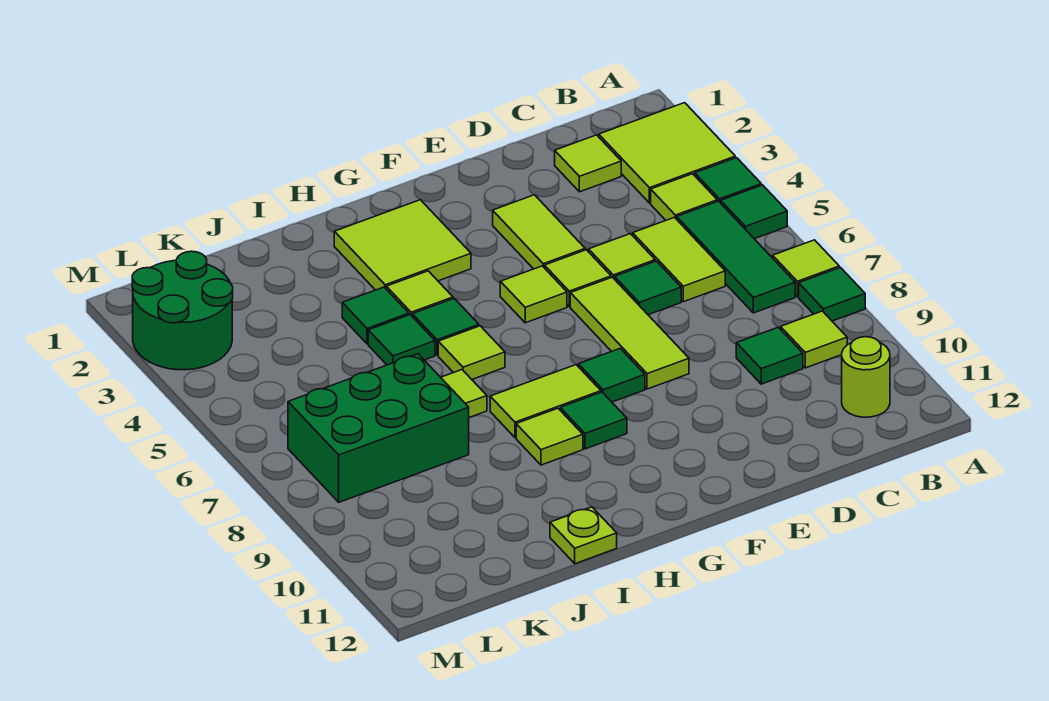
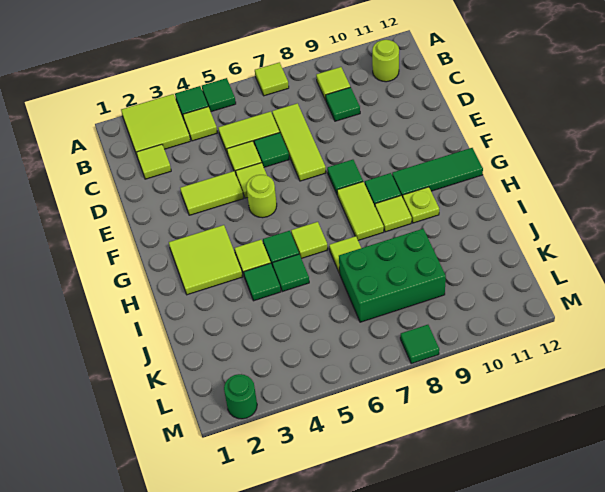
green 1x1 tile [799,267,865,321] -> green 1x1 tile moved to [400,325,439,364]
green 1x3 tile [677,201,795,313] -> green 1x3 tile moved to [392,148,483,197]
lime 1x3 tile [570,277,689,389] -> lime 1x3 tile turned to [272,103,326,181]
lime 1x1 tile [500,266,567,323] -> lime 1x1 round brick [246,175,277,218]
lime 1x1 plate [550,507,617,564] -> lime 1x1 plate moved to [403,187,439,223]
green 2x3 brick [288,354,469,502] -> green 2x3 brick turned to [339,229,446,322]
green 2x2 round brick [132,251,233,370] -> green 1x1 round brick [224,374,257,419]

